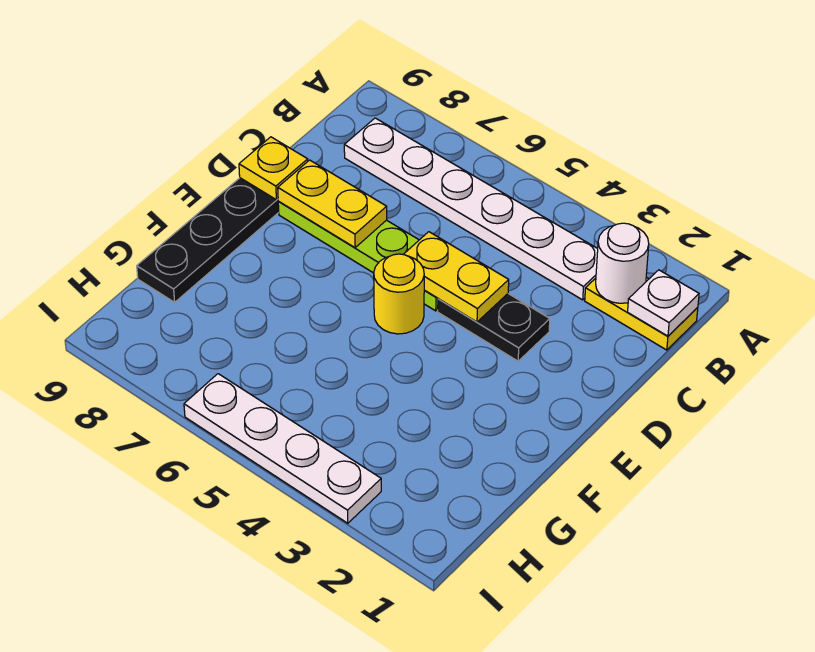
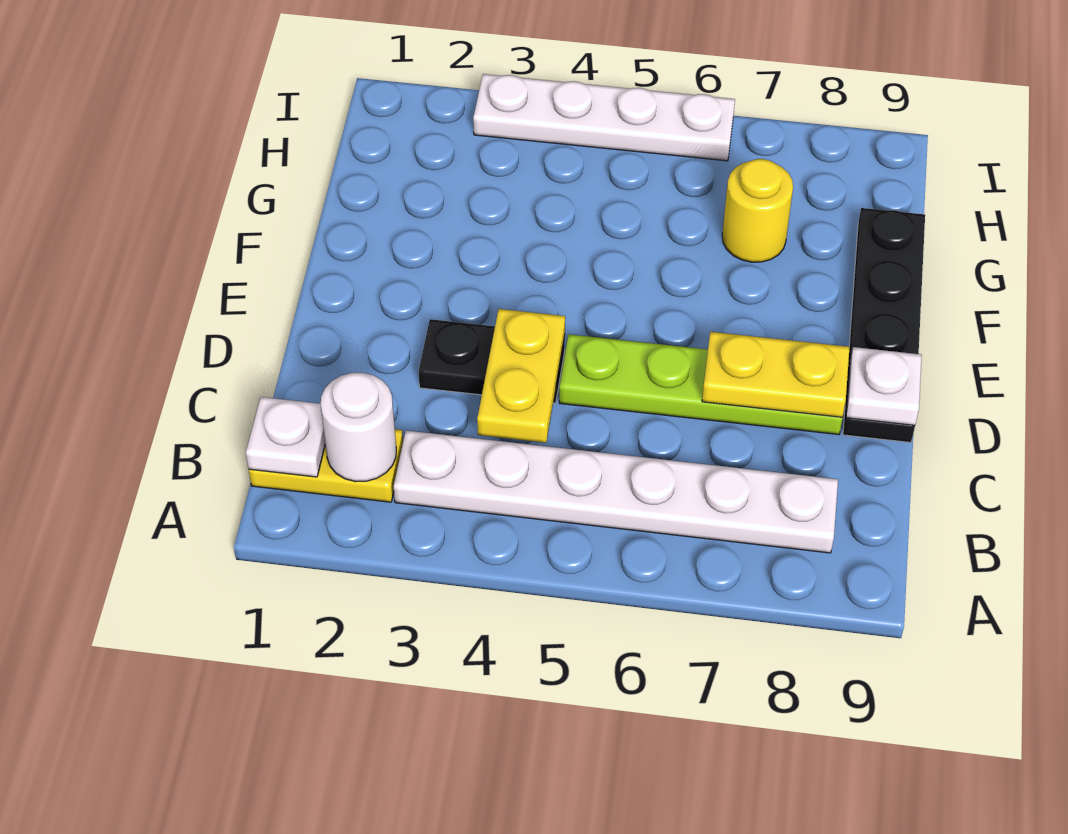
yellow 1x2 plate [403,232,509,322] -> yellow 1x2 plate turned to [477,309,565,443]
yellow 1x1 plate [239,137,308,200] -> white 1x1 plate [846,347,922,425]
yellow 1x1 round brick [374,254,425,334] -> yellow 1x1 round brick moved to [722,159,793,262]

